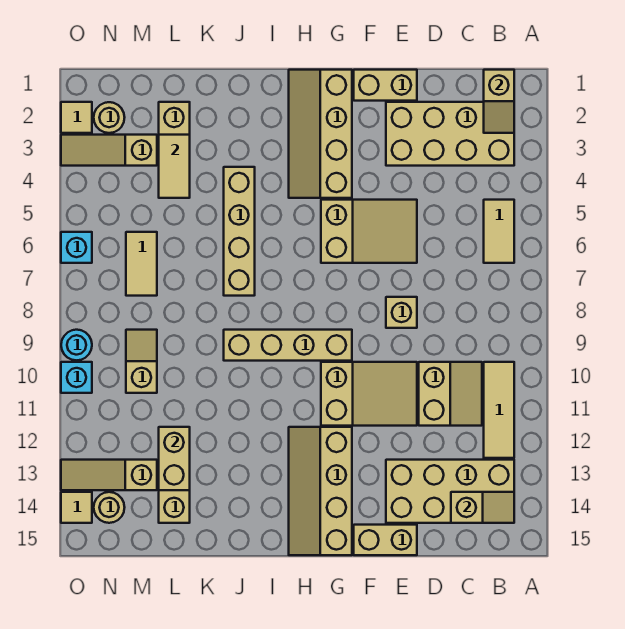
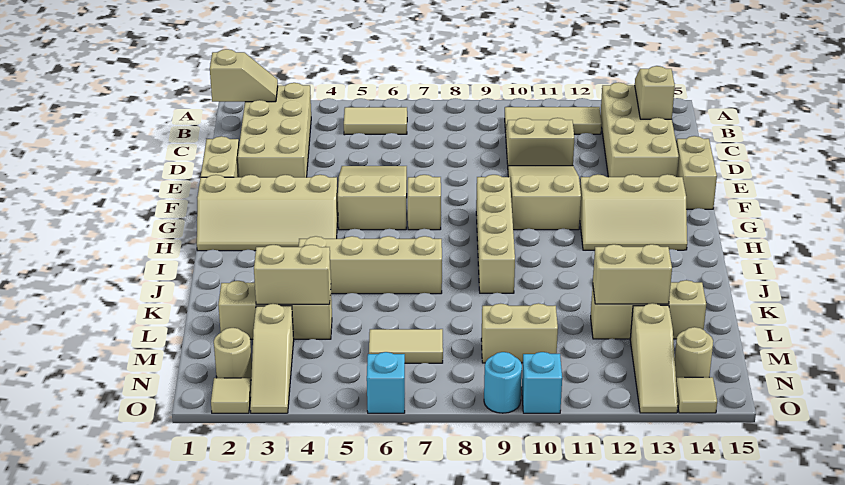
tan 1x1 brick [386,297,417,328] -> tan 1x1 brick moved to [408,175,441,230]
tan 2x4 slope [289,427,352,555] -> tan 2x3 slope [580,174,687,250]
tan 1x2 tile [159,135,190,198] -> tan 1x2 brick [254,245,331,304]
tan 1x2 slope [126,330,157,393] -> tan 1x2 brick [481,303,558,363]

